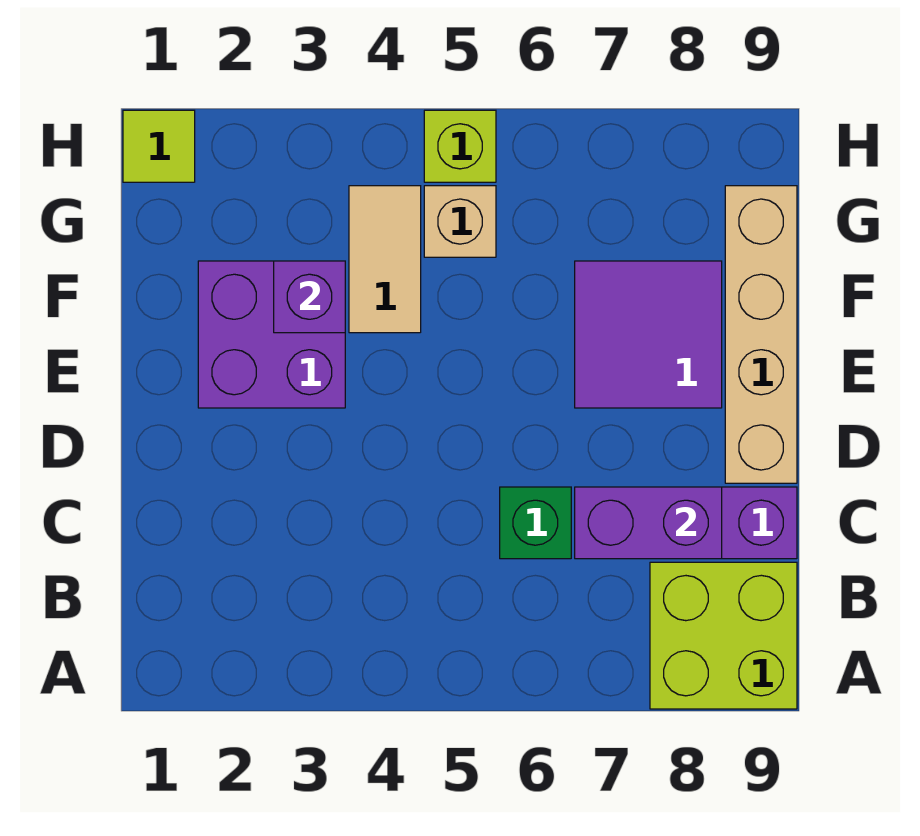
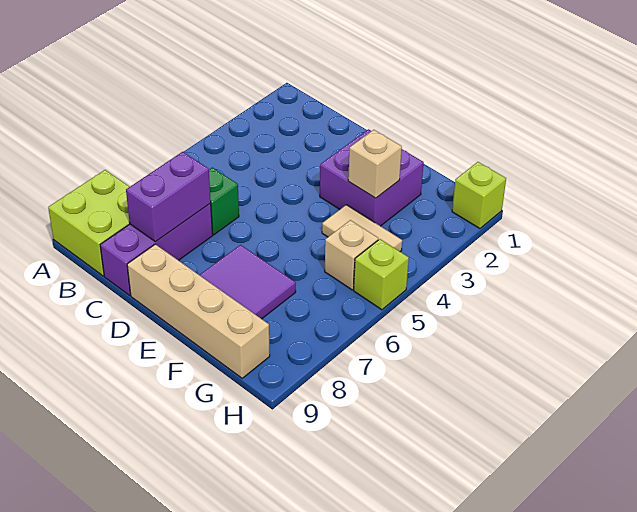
purple 1x1 brick [274,261,345,333] -> tan 1x1 brick [348,130,402,198]
lime 1x1 tile [123,110,195,182] -> lime 1x1 brick [452,162,506,228]

